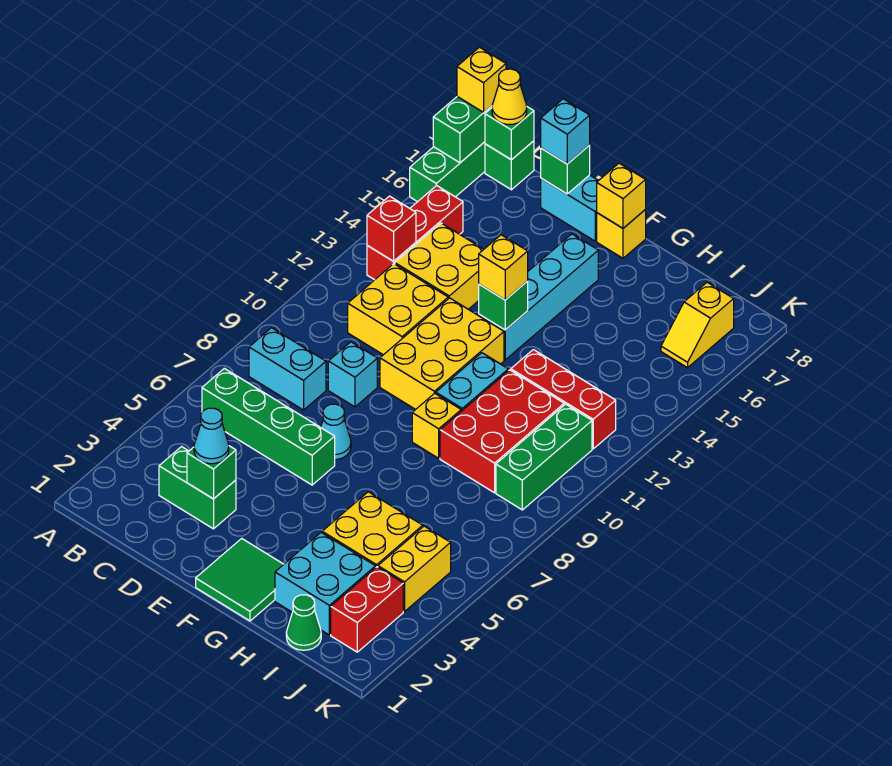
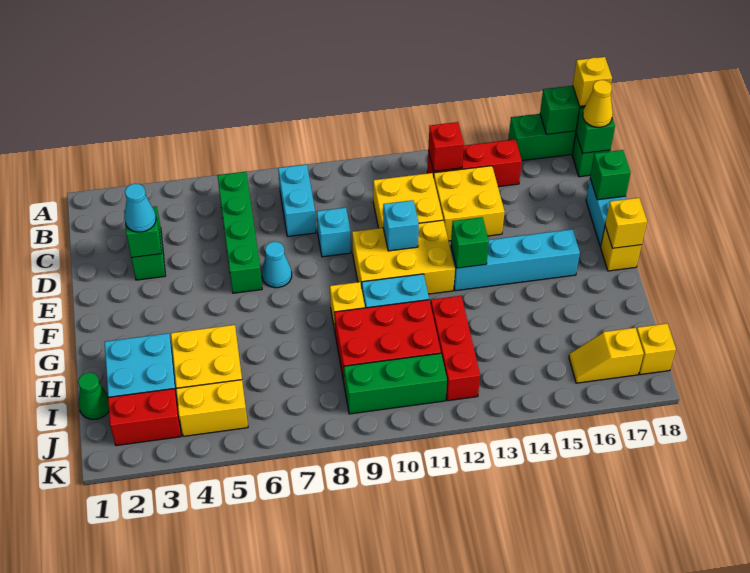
cyan 1x1 brick [541,99,590,164] -> cyan 1x1 brick moved to [383,200,419,251]
green 2x2 tile [196,538,284,621] -> none
yellow 1x1 brick [479,235,528,300] -> yellow 1x1 brick moved to [637,324,676,375]

